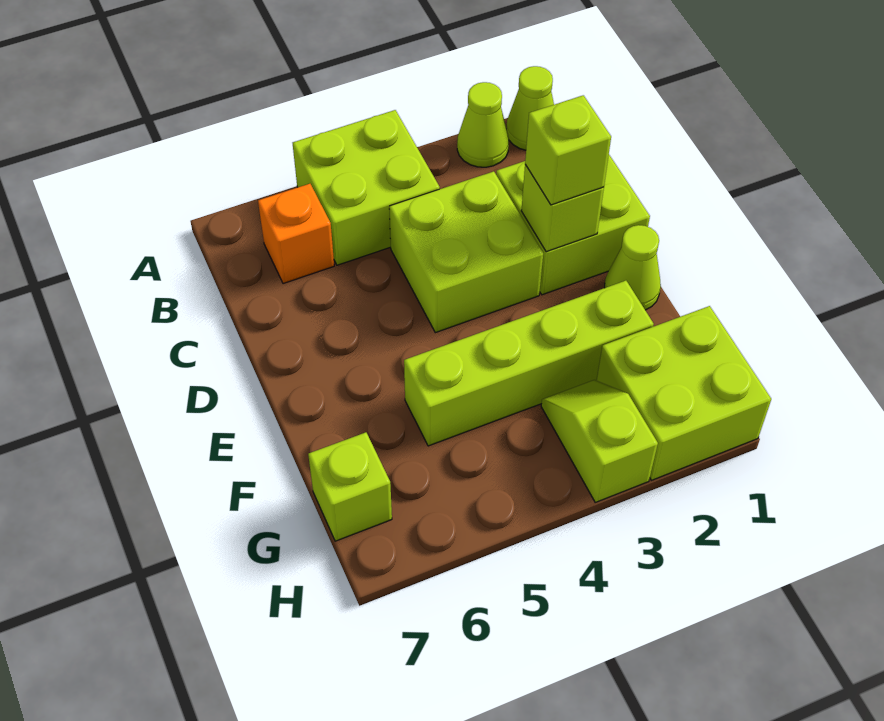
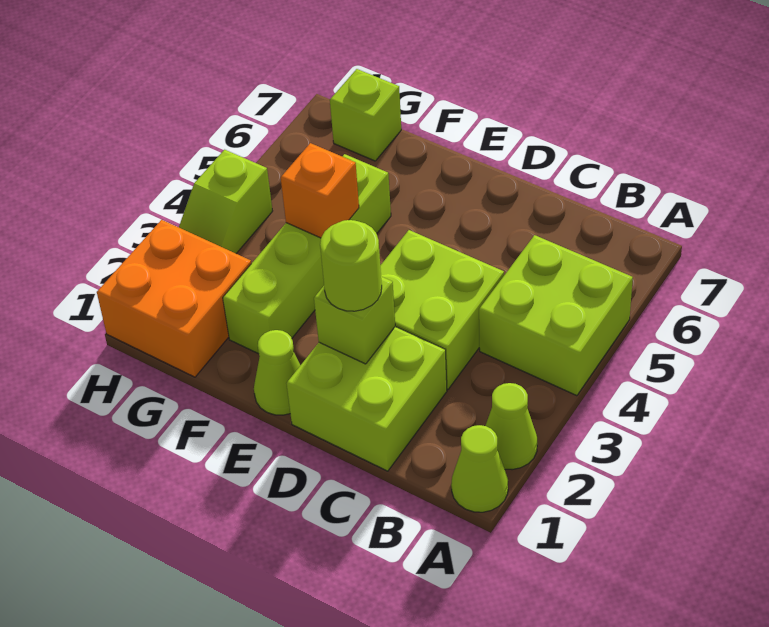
orange 1x1 brick [258,184,334,284] -> orange 1x1 brick moved to [281,143,359,238]
lime 1x1 brick [525,95,611,205] -> lime 1x1 round brick [320,220,382,311]
lime 2x2 brick [597,306,771,480] -> orange 2x2 brick [97,220,251,377]
lime 1x2 slope [541,380,658,502] -> lime 1x2 slope turned to [179,150,272,253]

